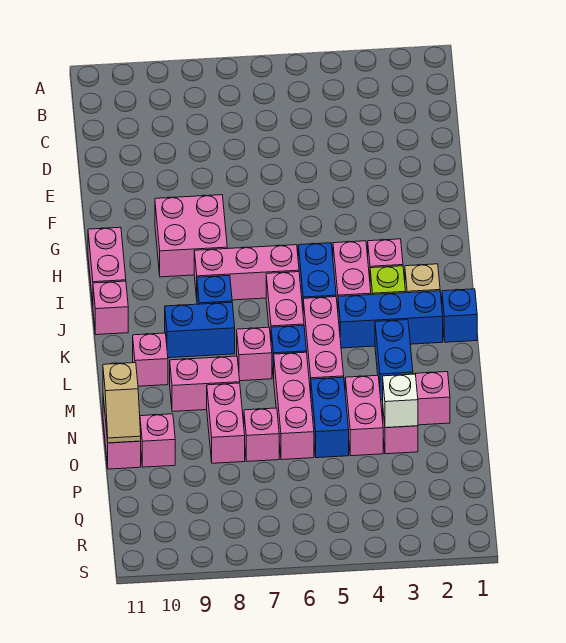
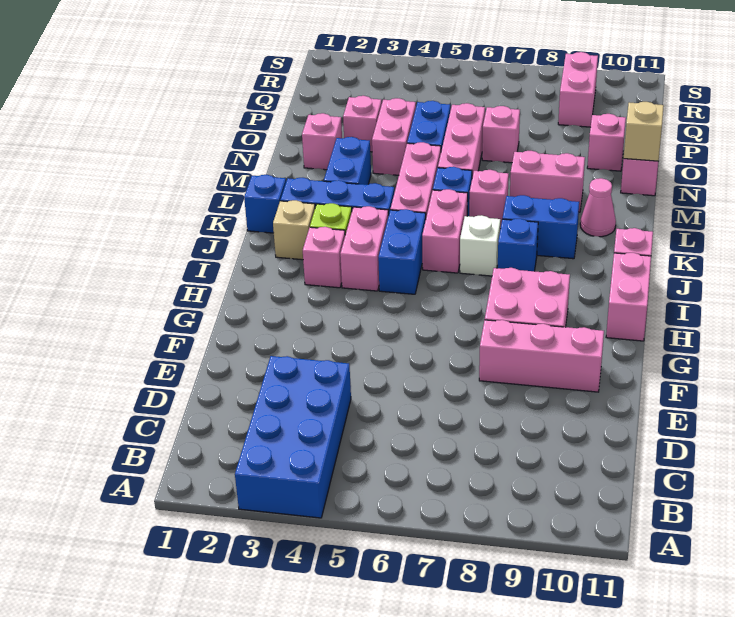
none -> blue 2x4 brick [235,356,351,518]
pink 1x3 brick [194,245,299,300] -> pink 1x3 brick moved to [479,320,604,392]
pink 1x1 brick [133,333,168,386] -> pink 1x1 cone [580,178,616,237]
pink 1x2 brick [207,383,245,463] -> pink 1x2 brick moved to [558,52,598,127]
white 1x1 brick [383,374,418,428] -> white 1x1 brick moved to [460,215,500,276]

